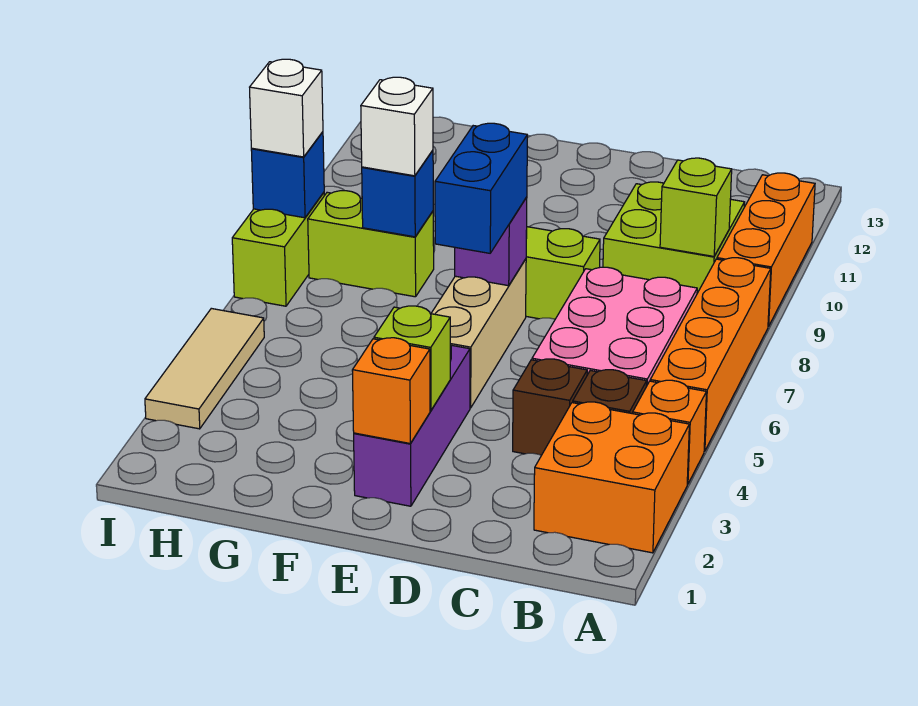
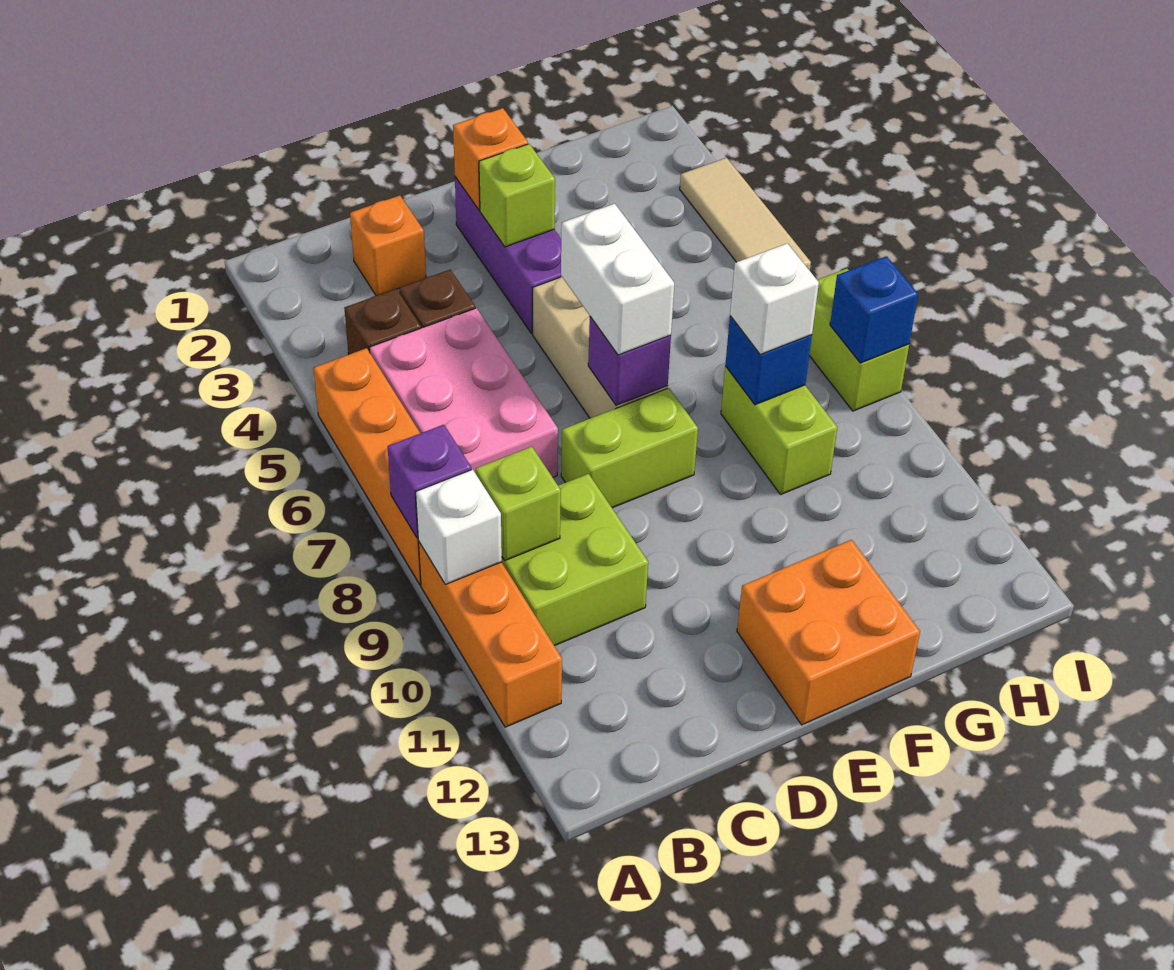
orange 2x2 brick [534,402,689,553] -> orange 2x2 brick moved to [737,540,920,725]
orange 1x1 brick [633,380,706,484] -> orange 1x1 brick moved to [350,195,426,295]
none -> purple 1x1 brick [387,425,471,538]
blue 1x2 brick [435,123,527,253] -> white 1x2 brick [561,204,674,355]
lime 1x2 brick [308,191,434,297] -> lime 1x2 brick turned to [721,366,837,494]
white 1x1 brick [250,59,323,157] -> white 1x1 brick moved to [416,469,502,584]

